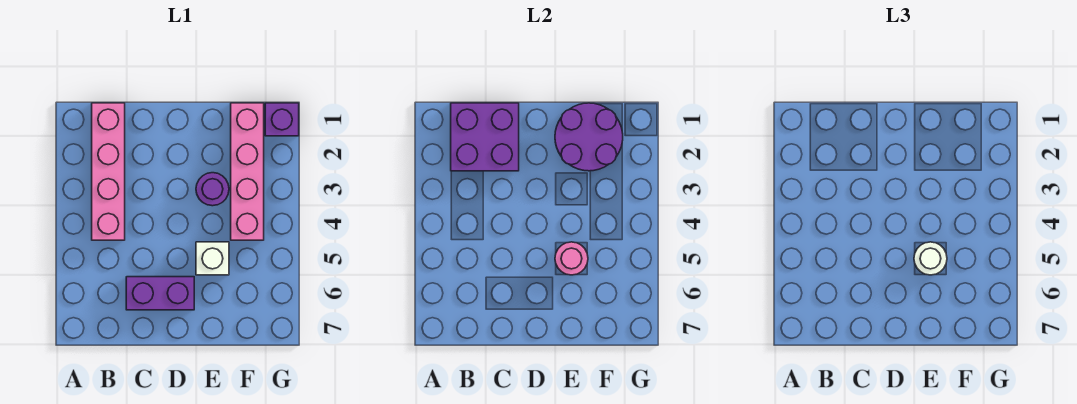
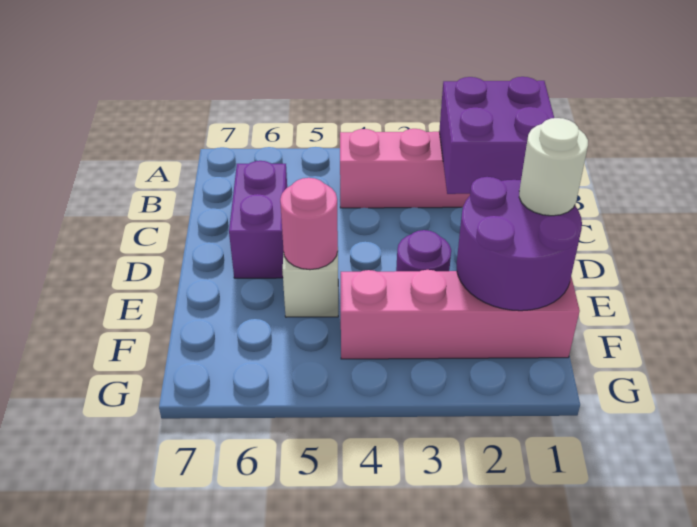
white 1x1 round brick [914,242,947,275] -> white 1x1 round brick moved to [519,118,588,216]
purple 1x1 brick [265,103,299,136] -> none

